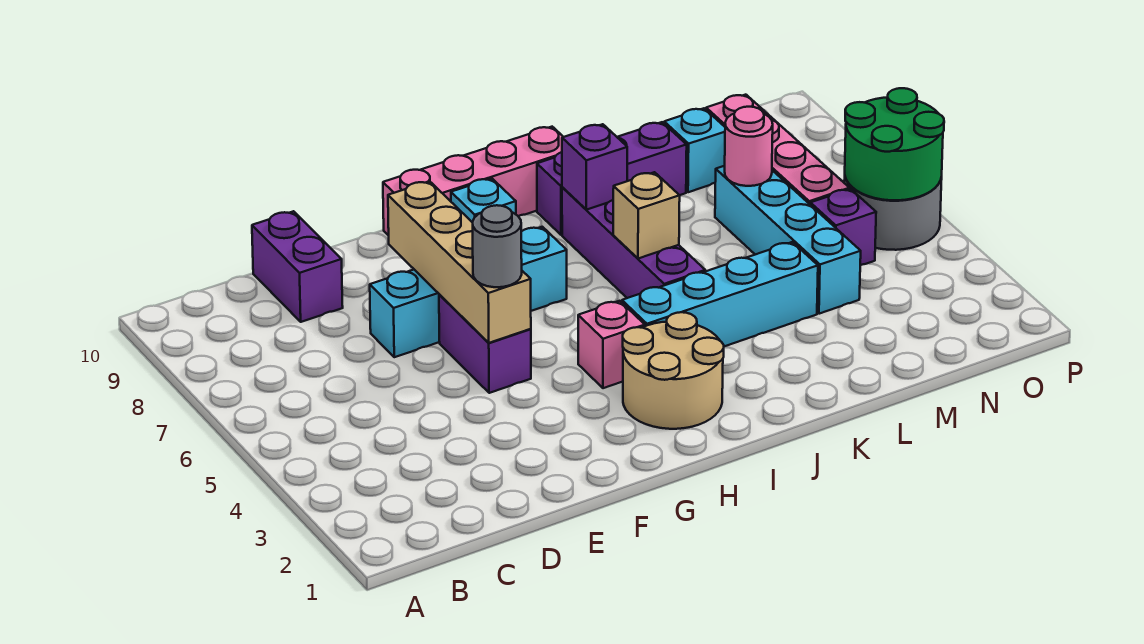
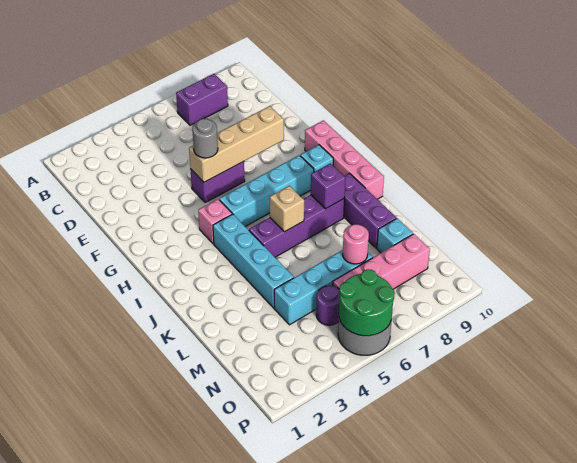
purple 1x2 brick [252,211,343,322] -> purple 1x2 brick moved to [176,74,228,125]
cyan 1x4 brick [370,227,567,357] -> cyan 1x4 brick turned to [219,155,314,226]
tan 2x2 round brick [623,312,724,429] -> none
purple 1x1 brick [810,189,876,265] -> purple 1x1 round brick [316,286,340,325]

